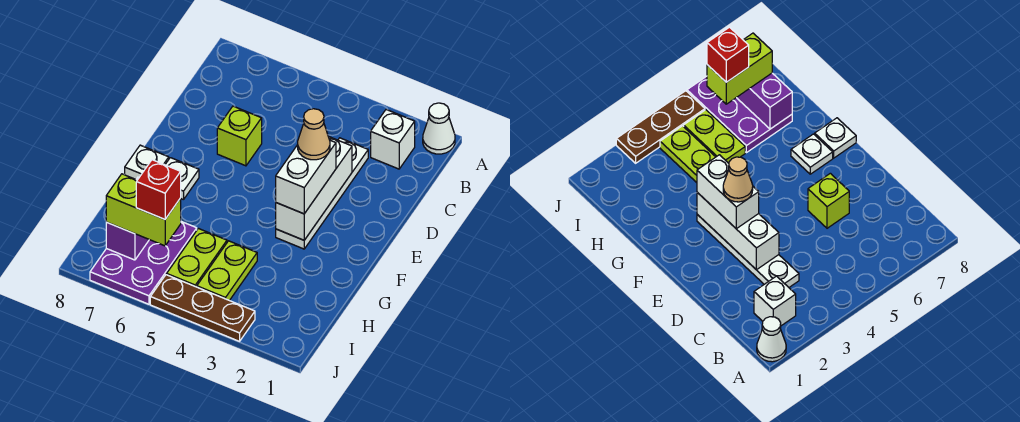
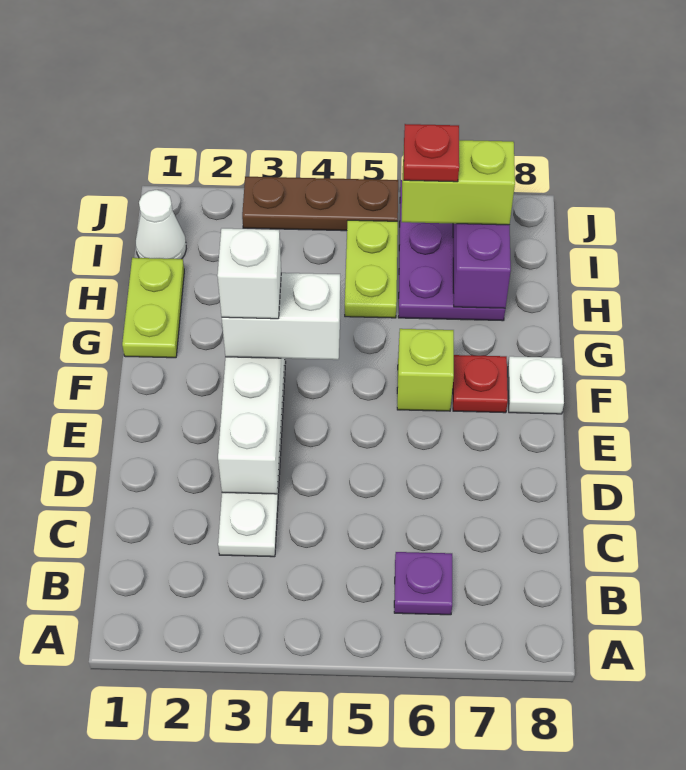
white 1x1 cone [423,103,455,154] -> white 1x1 cone moved to [136,190,186,259]
white 1x1 brick [371,110,415,169] -> white 1x1 brick moved to [217,228,281,319]
none -> purple 1x1 plate [394,552,452,615]
lime 1x1 brick [217,106,262,166] -> lime 1x1 brick moved to [397,329,454,411]
white 1x2 brick [276,140,336,214] -> white 1x2 brick turned to [222,273,340,360]
tan 1x1 cone [298,109,330,160] -> none
white 1x1 plate [165,158,199,200] -> red 1x1 plate [453,355,508,413]
lime 1x2 plate [197,241,257,300] -> lime 1x2 plate moved to [122,258,184,358]
red 1x1 brick [136,160,181,219] -> red 1x1 plate [404,124,459,182]

